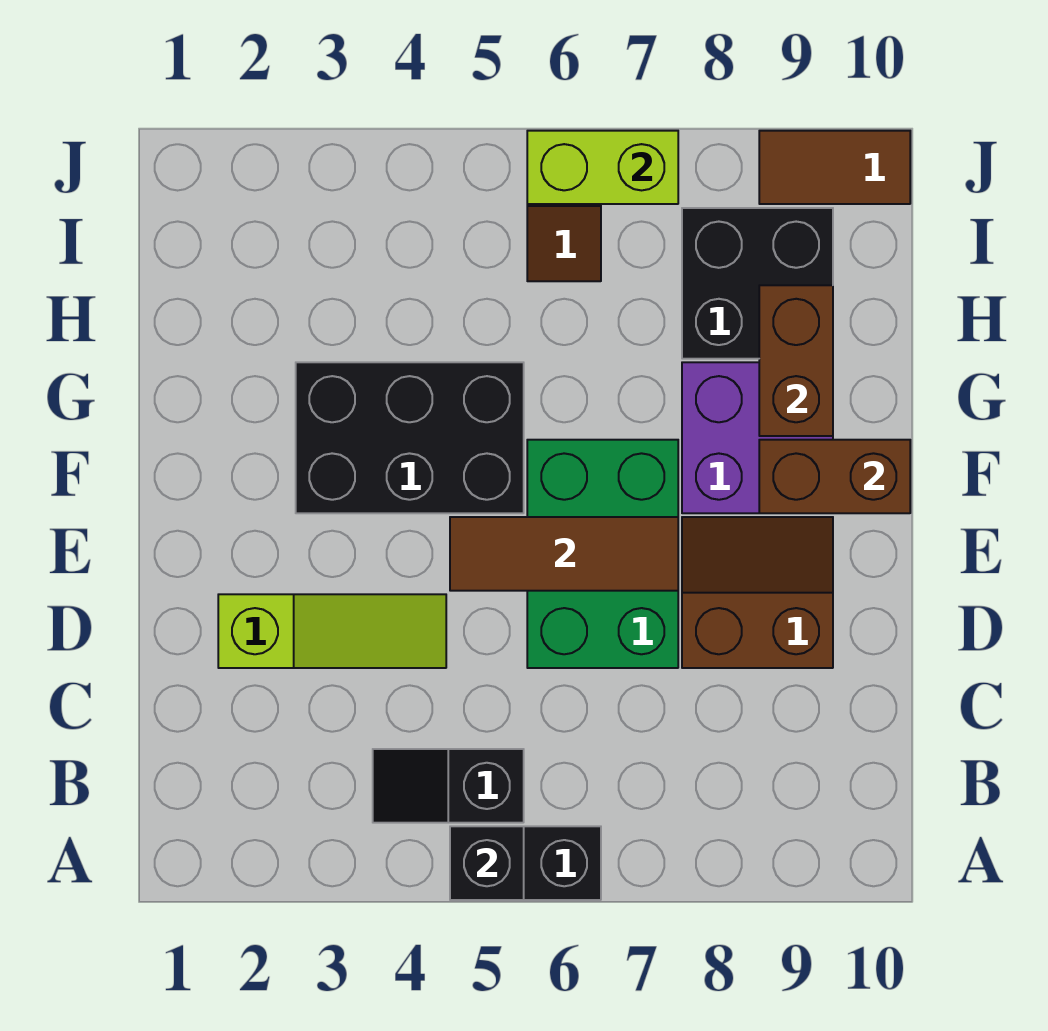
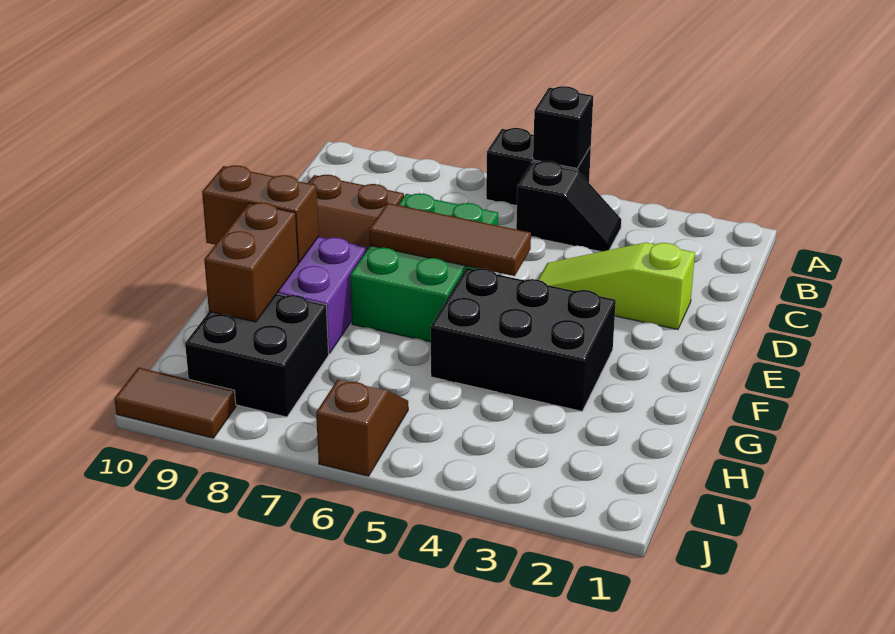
lime 1x2 brick [527,131,678,204] -> none

